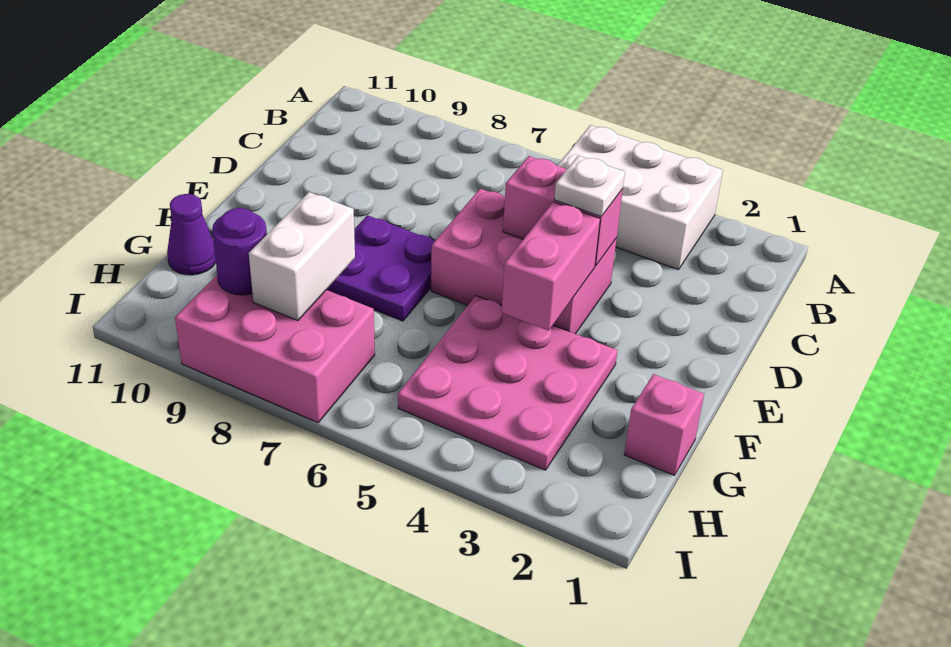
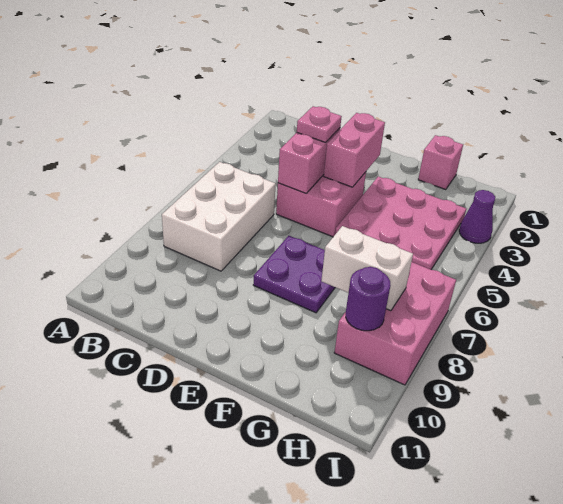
white 2x3 brick [557,125,723,270] -> white 2x3 brick moved to [162,162,276,271]
pink 2x3 brick [431,189,617,334] -> pink 2x2 brick [276,172,366,237]
white 1x1 plate [554,156,625,217] -> pink 1x1 plate [297,106,342,142]
pink 1x2 brick [501,202,600,331] -> pink 1x2 brick turned to [324,113,385,187]
purple 1x1 cone [167,194,216,275] -> purple 1x1 cone moved to [459,190,495,243]

